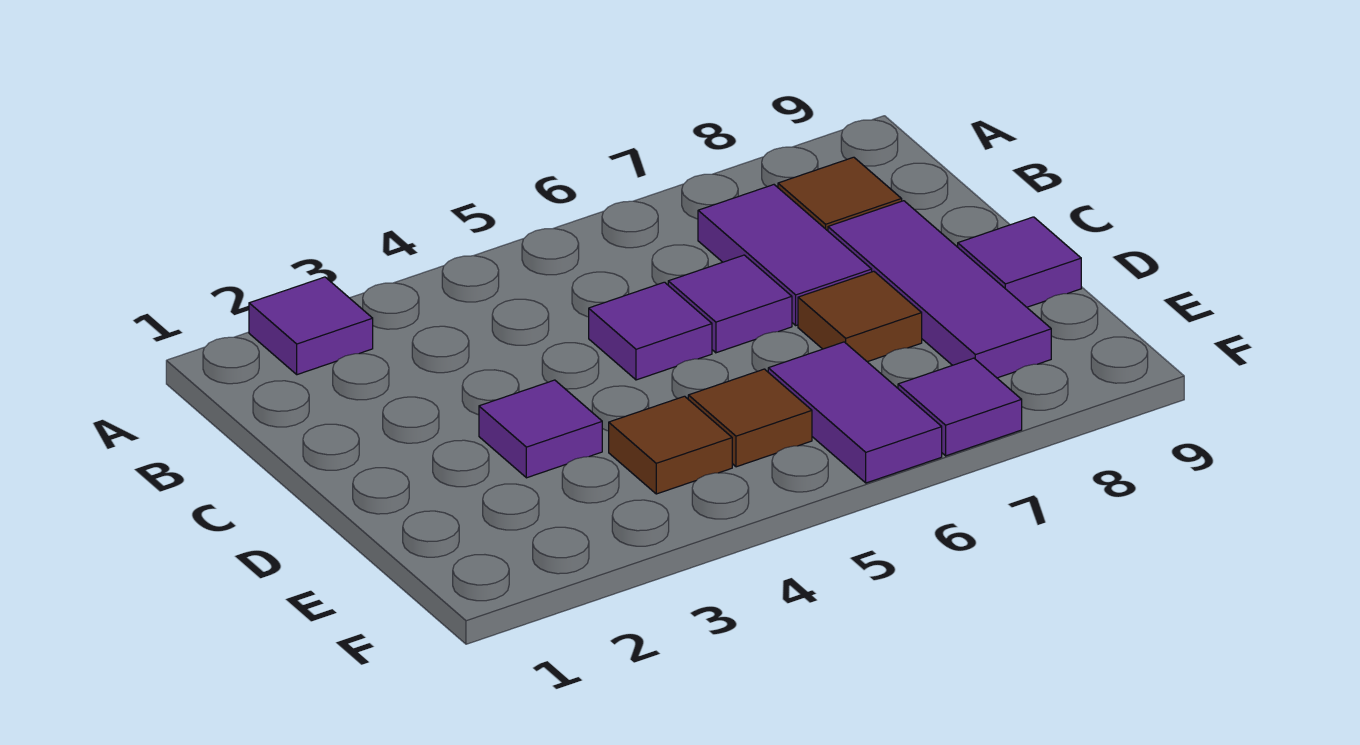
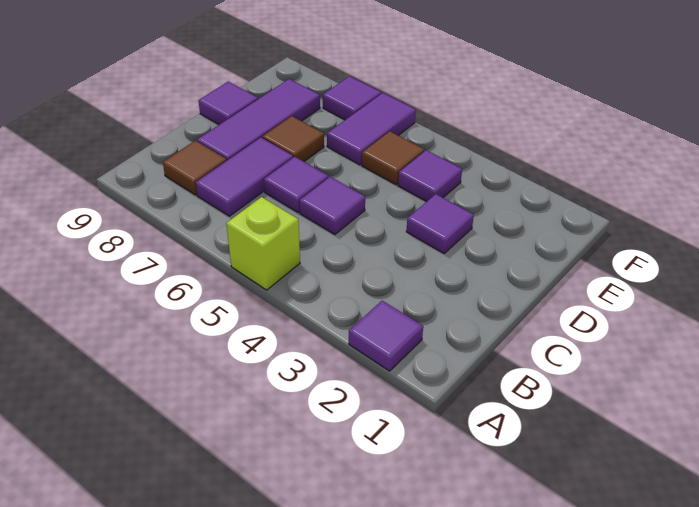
none -> lime 1x1 brick [226,197,300,290]
brown 1x1 tile [609,396,732,494] -> purple 1x1 tile [398,150,462,201]

